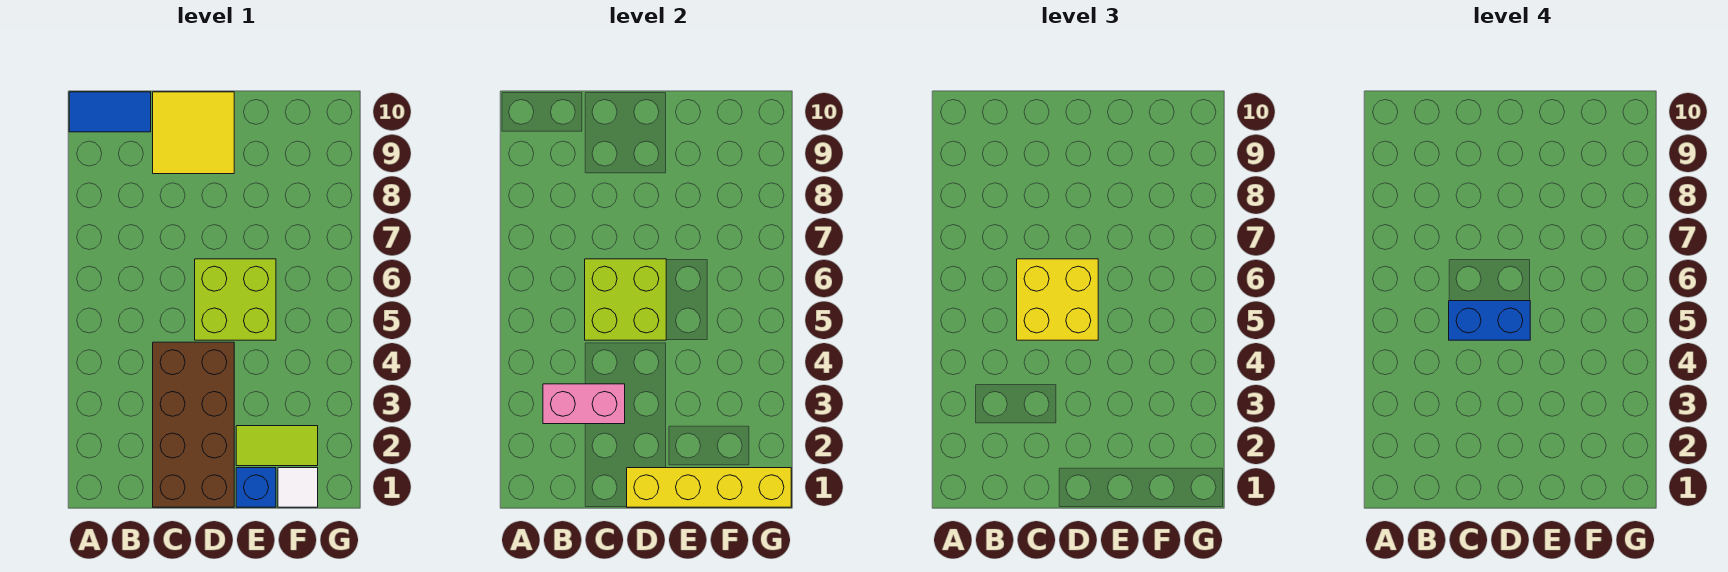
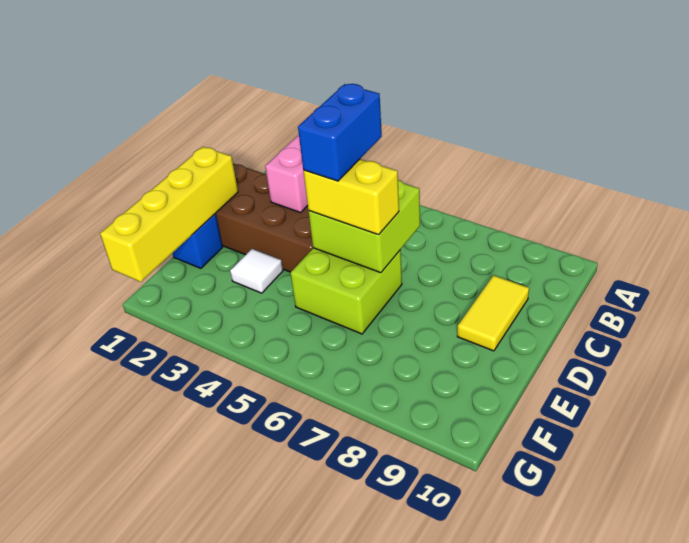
blue 1x2 tile [69,92,151,132] -> none
yellow 2x2 brick [1017,259,1098,340] -> yellow 1x2 brick [303,159,399,235]
yellow 2x2 tile [153,92,234,174] -> yellow 1x2 tile [457,275,529,351]
lime 1x2 tile [236,426,318,466] -> none
white 1x1 tile [278,468,318,507] -> white 1x1 tile moved to [230,249,283,293]

